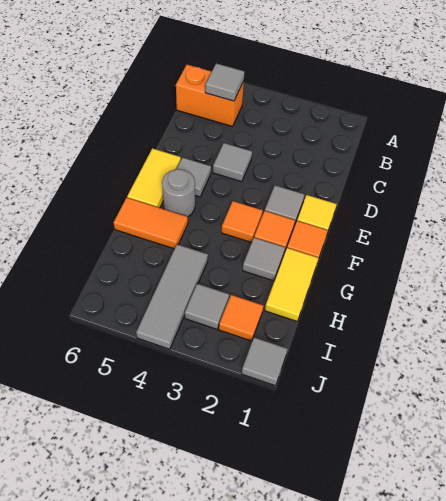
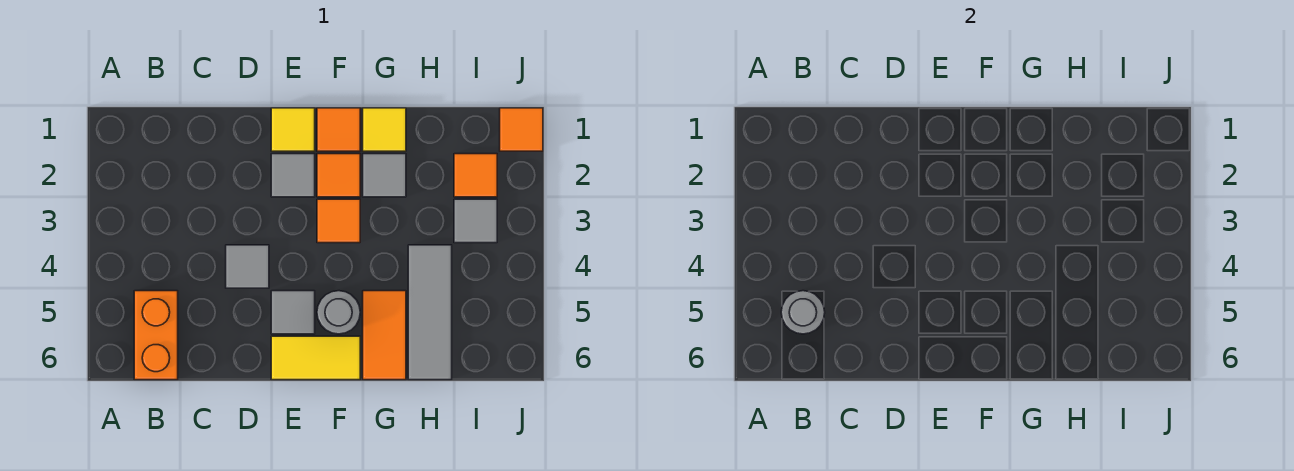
grey 1x1 tile [205,63,245,101] -> grey 1x1 round brick [781,291,825,334]
yellow 1x2 tile [265,248,318,321] -> yellow 1x1 tile [363,108,406,151]
grey 1x3 tile [136,245,208,349] -> grey 1x3 tile turned to [408,245,452,380]
grey 1x1 tile [242,338,288,386] -> orange 1x1 tile [500,108,543,151]

